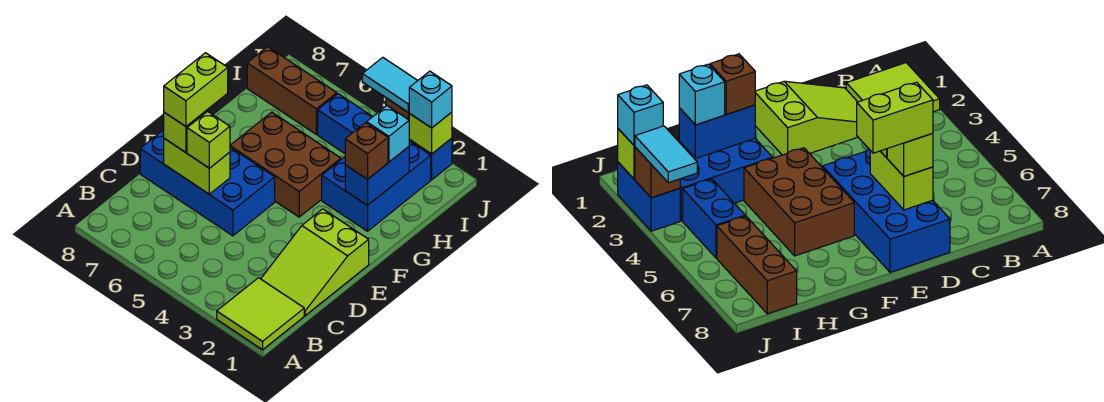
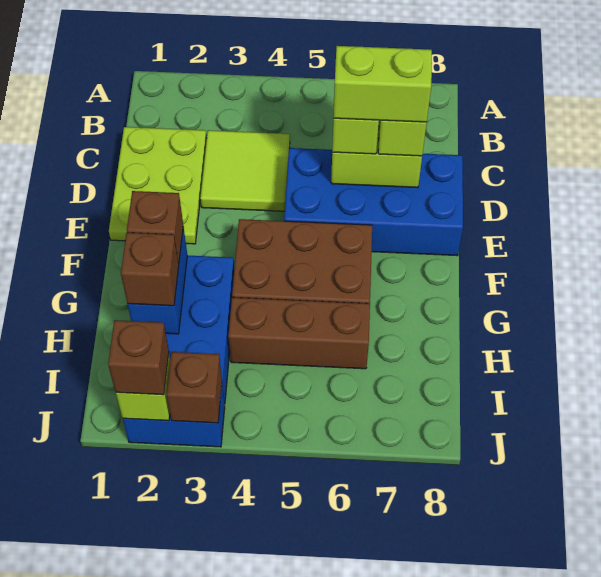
lime 2x2 tile [217,278,304,350] -> lime 2x2 tile moved to [200,130,290,211]
lime 2x3 slope [261,209,369,315] -> lime 2x3 plate [109,127,207,244]
lime 1x2 brick [164,53,228,126] -> lime 1x2 brick turned to [333,46,432,122]
cyan 1x1 brick [367,106,409,162] -> brown 1x1 brick [121,233,179,306]
blue 1x2 brick [318,94,373,153] -> none
brown 1x3 brick [247,47,337,134] -> brown 1x3 brick moved to [228,297,370,369]
cyan 1x1 brick [409,71,452,128] -> brown 1x1 brick [108,320,169,395]
cyan 1x2 tile [362,57,418,112] -> none

